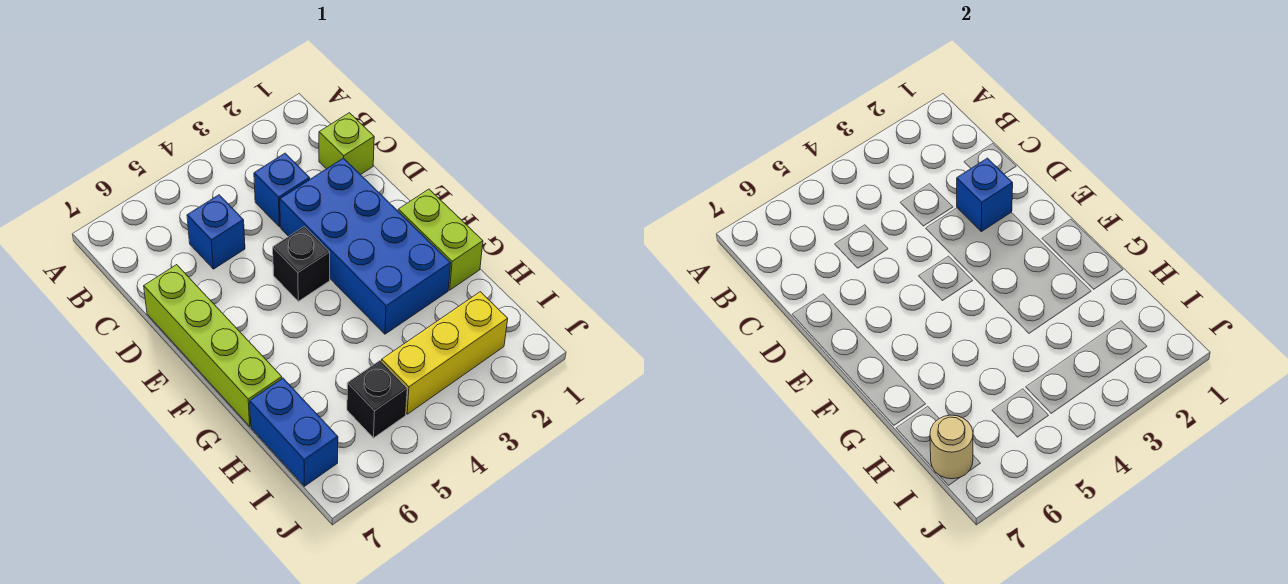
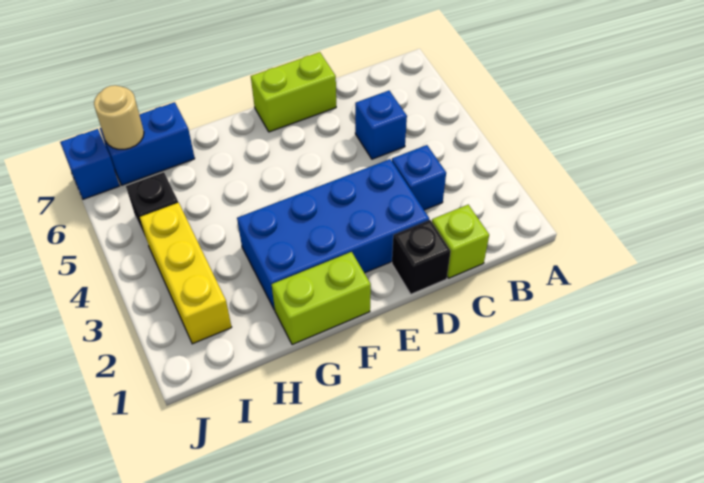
blue 1x1 brick [957,158,1013,232] -> blue 1x1 brick moved to [60,129,120,199]
lime 1x4 brick [144,265,282,426] -> lime 1x2 brick [251,52,336,132]
black 1x1 brick [273,226,330,301] -> black 1x1 brick moved to [392,220,451,294]

